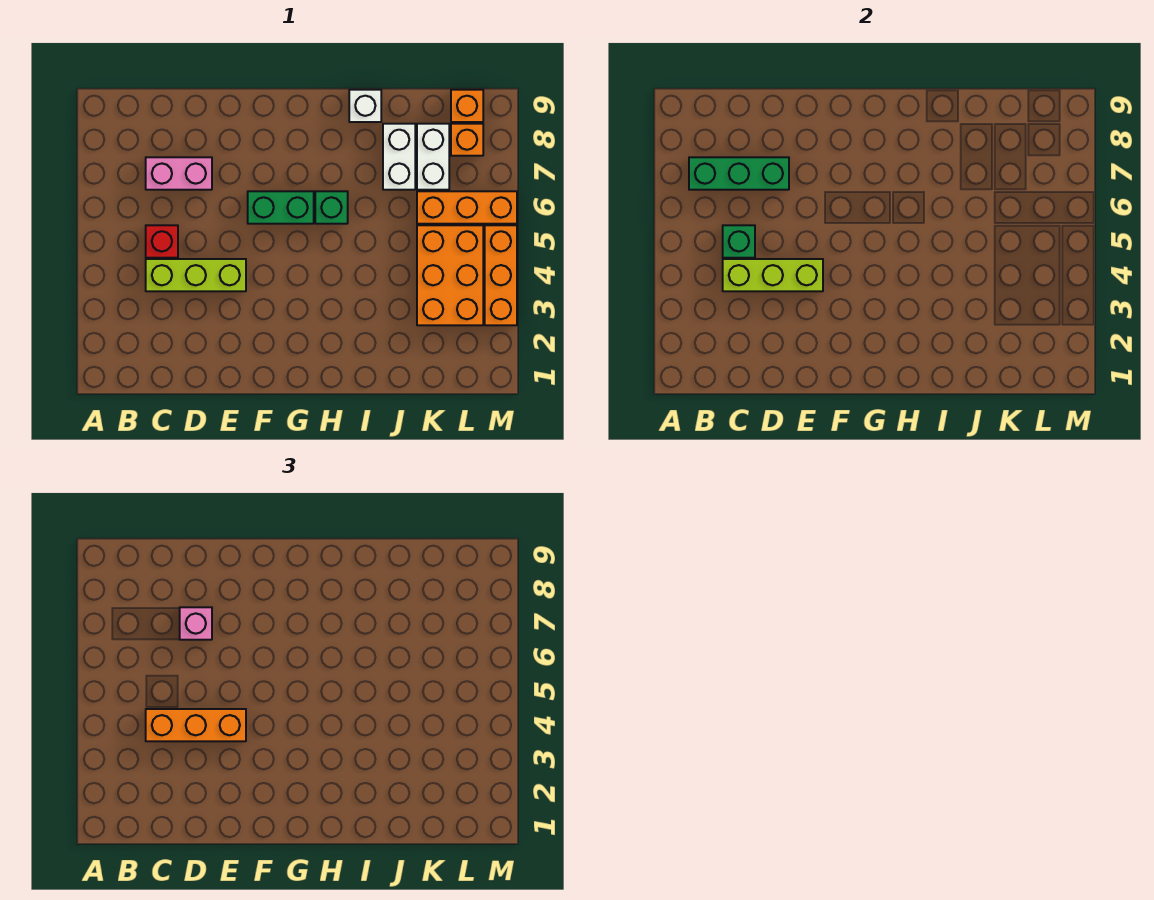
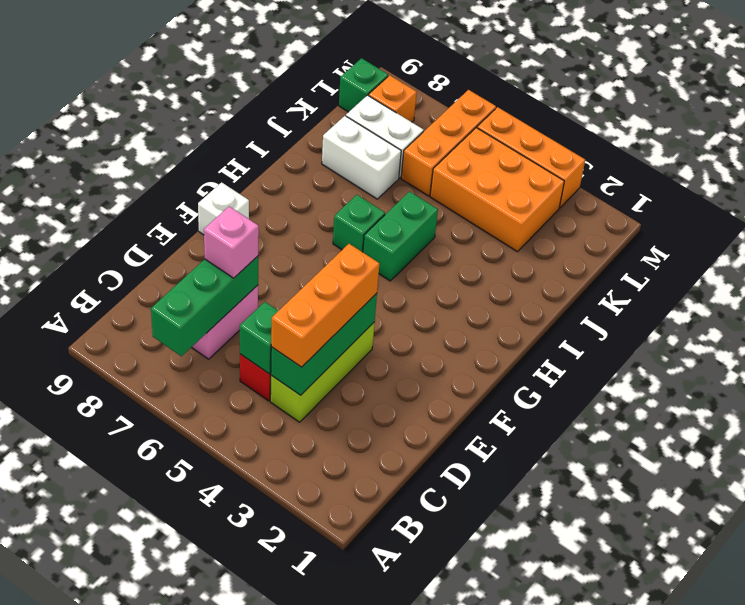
lime 1x3 brick [723,259,823,291] -> green 1x3 brick [271,293,377,395]
green 1x2 brick [248,191,314,224] -> green 1x2 brick moved to [363,191,438,281]
white 1x1 brick [349,90,381,122] -> white 1x1 brick moved to [198,182,249,235]
orange 1x1 brick [451,90,483,122] -> green 1x1 brick [339,58,388,112]

